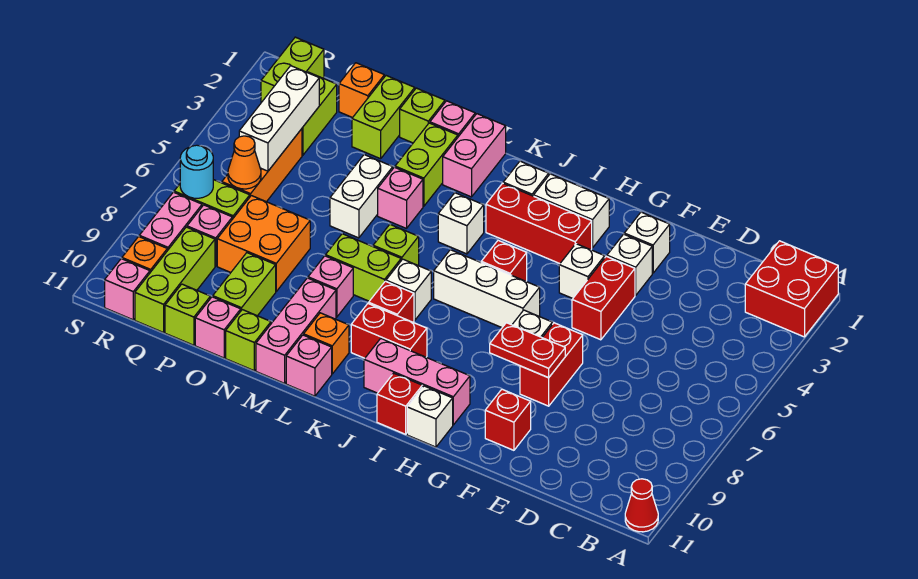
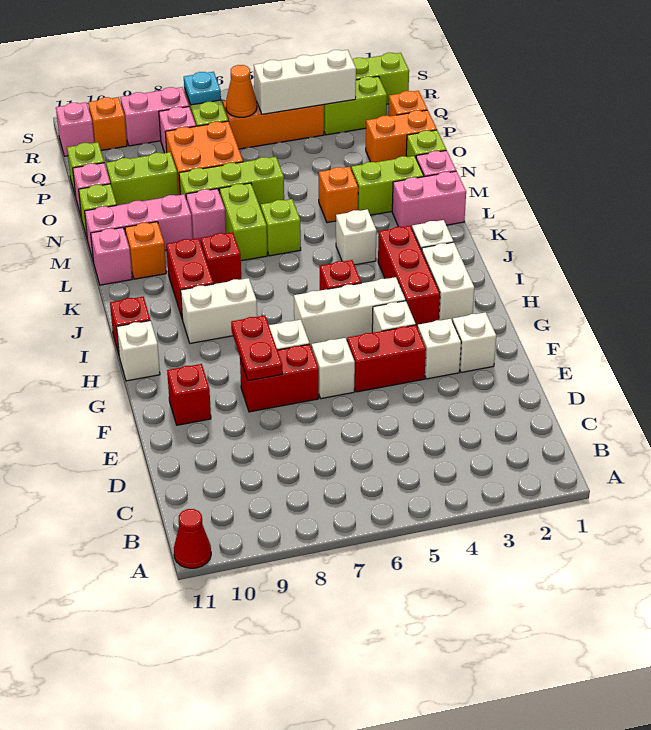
red 2x2 brick [745,241,838,337] -> none
white 1x3 brick [434,250,540,328] -> white 1x3 brick turned to [294,277,405,347]
pink 1x3 brick [364,339,470,425] -> none
white 1x1 brick [386,259,431,320] -> white 1x1 brick moved to [311,338,355,399]
pink 1x1 brick [378,167,423,229] -> orange 1x1 brick [319,167,358,223]
white 1x2 brick [330,155,393,238] -> white 1x2 brick moved to [181,278,257,343]
lime 1x2 brick [352,76,415,159] -> orange 1x2 brick [366,110,437,162]
lime 1x3 brick [135,227,215,333] -> lime 1x3 brick moved to [179,157,284,208]
cyan 1x1 round brick [180,145,213,198] -> cyan 1x1 plate [184,72,221,105]

